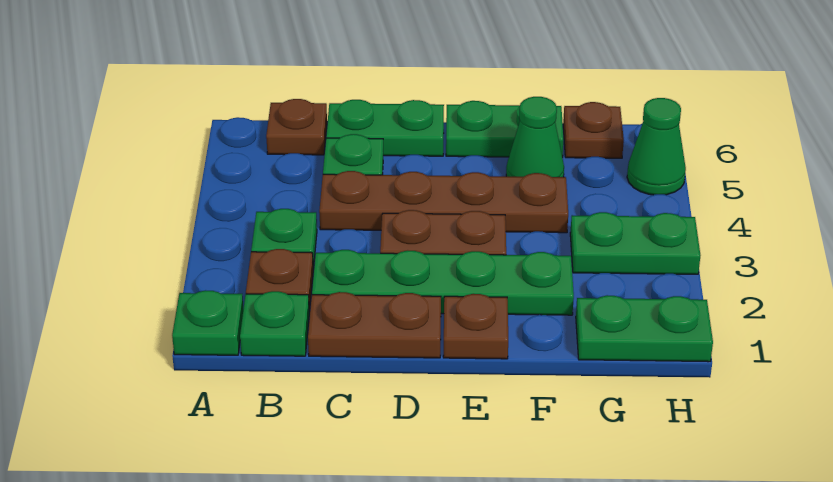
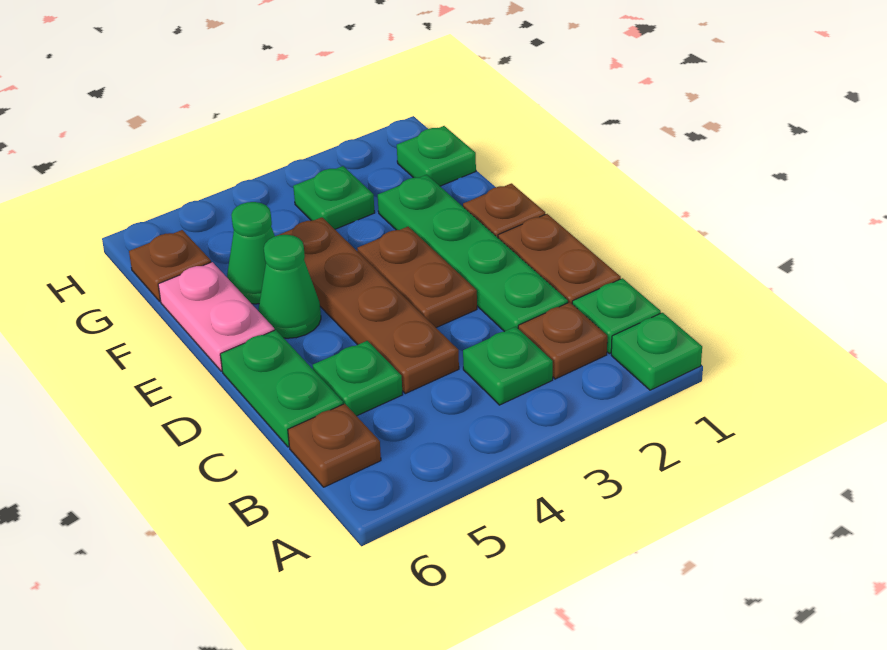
green 1x2 plate [446,101,564,157] -> pink 1x2 plate [158,262,274,371]
green 1x2 plate [576,295,713,362] -> green 1x1 plate [397,126,476,186]
green 1x2 plate [570,212,700,274] -> green 1x1 plate [293,166,375,229]
green 1x1 cone [627,98,686,195] -> green 1x1 cone moved to [259,235,321,338]

